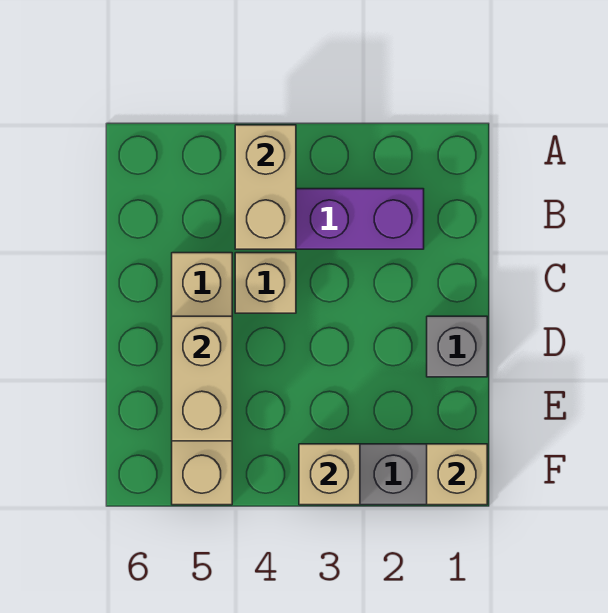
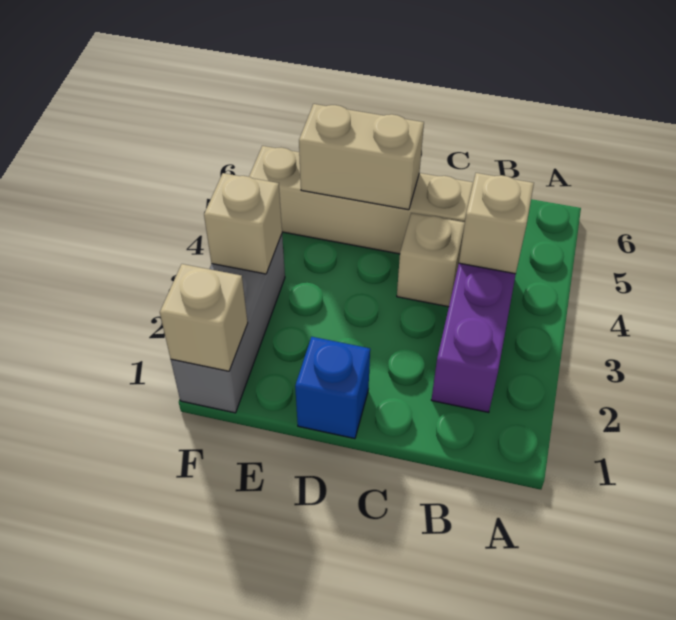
tan 1x2 brick [235,125,296,249] -> tan 1x1 brick [459,173,534,274]
grey 1x1 brick [427,316,487,377] -> blue 1x1 brick [295,337,370,439]

